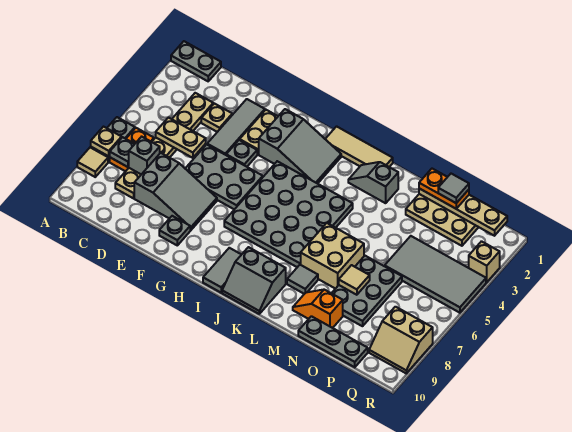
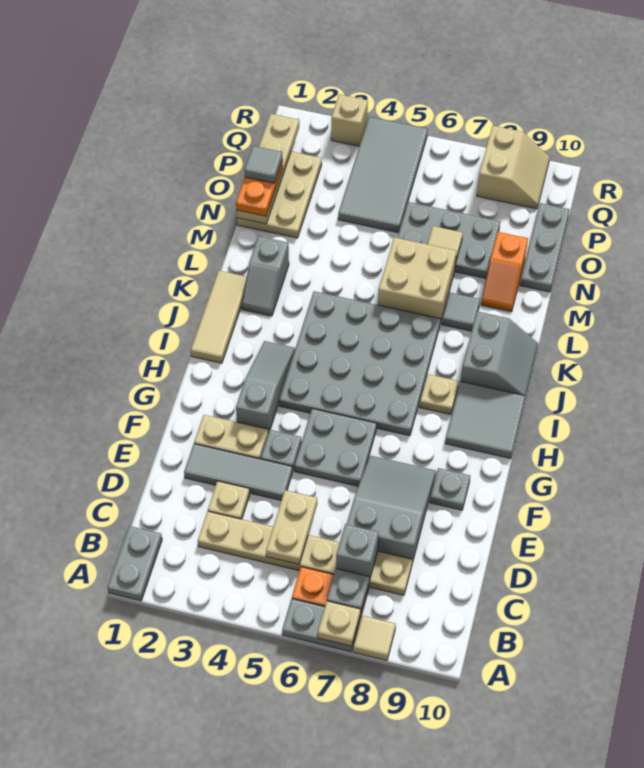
grey 2x3 plate [185,145,263,209] -> grey 2x2 plate [294,409,377,486]
grey 2x3 slope [259,109,341,184] -> grey 1x3 slope [236,341,295,433]
none -> tan 1x1 plate [420,374,459,415]
grey 1x2 tile [203,248,241,293] -> grey 2x2 tile [445,381,526,459]

